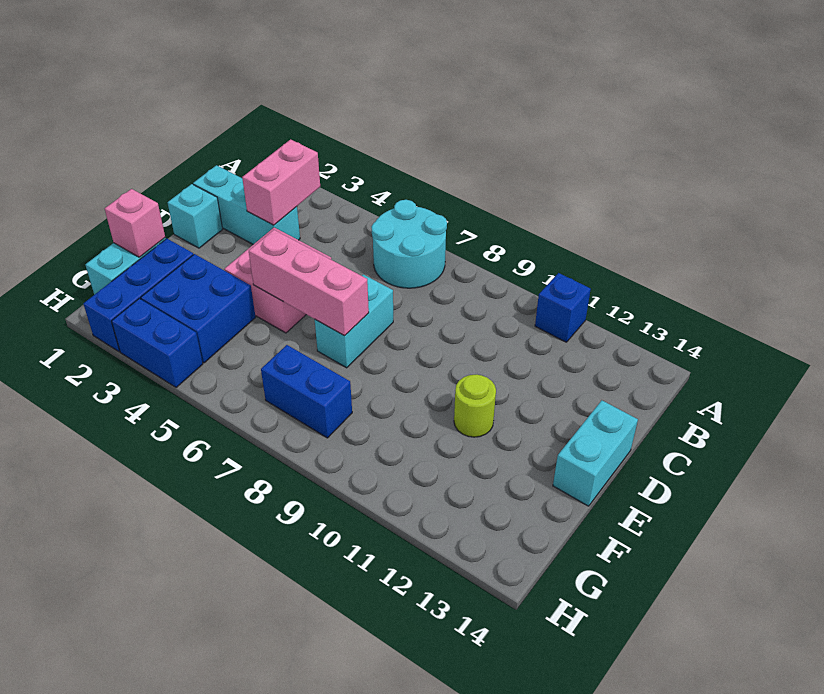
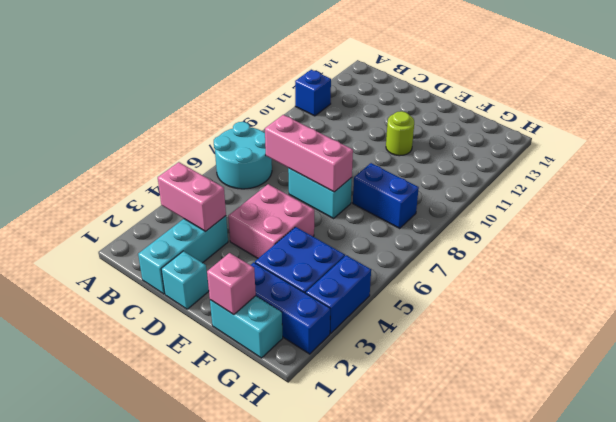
cyan 1x2 brick [553,401,638,506] -> none
pink 1x3 brick [249,230,369,336] -> pink 1x3 brick turned to [265,115,353,192]
blue 1x2 brick [261,345,352,438] -> blue 1x2 brick turned to [353,163,419,228]

